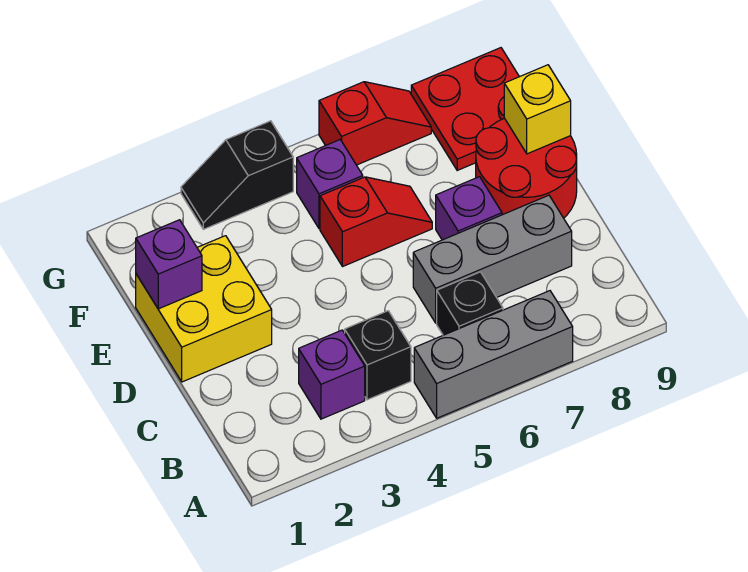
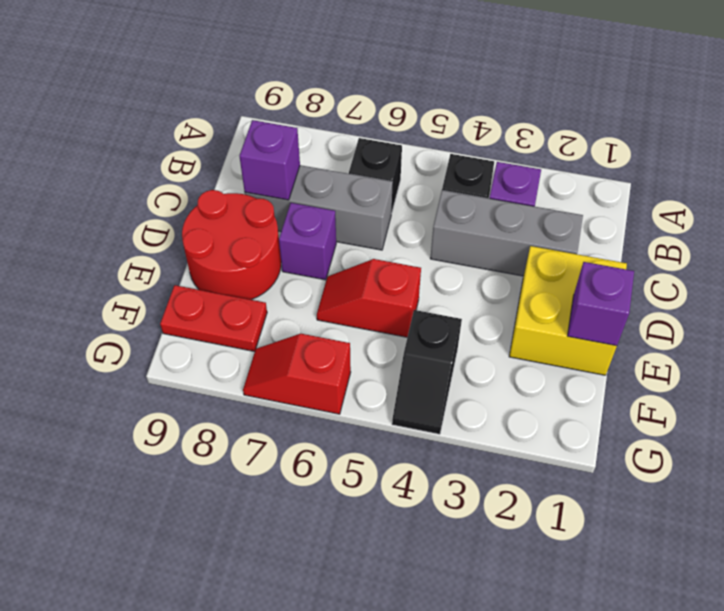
grey 1x3 brick [414,291,573,418] -> grey 1x3 brick moved to [430,190,583,276]
yellow 1x1 brick [504,65,571,154] -> none
purple 1x1 brick [297,140,363,229] -> purple 1x1 brick moved to [239,120,300,200]
red 2x2 plate [411,48,519,170] -> red 1x2 plate [160,285,267,352]
black 1x2 slope [181,121,293,229] -> black 1x2 slope turned to [392,310,462,434]

